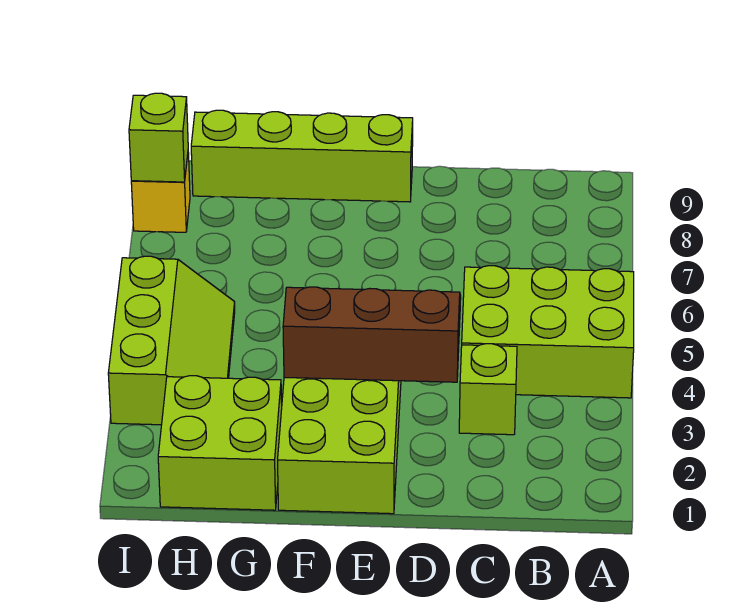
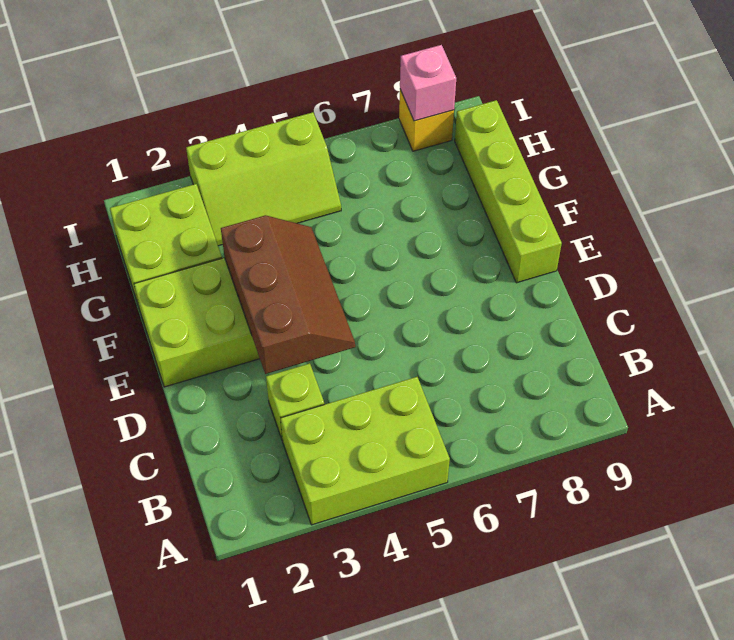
lime 2x3 brick [462,266,634,398] -> lime 2x3 brick turned to [281,377,450,525]
lime 1x1 brick [129,93,188,182] -> pink 1x1 brick [400,45,456,121]

